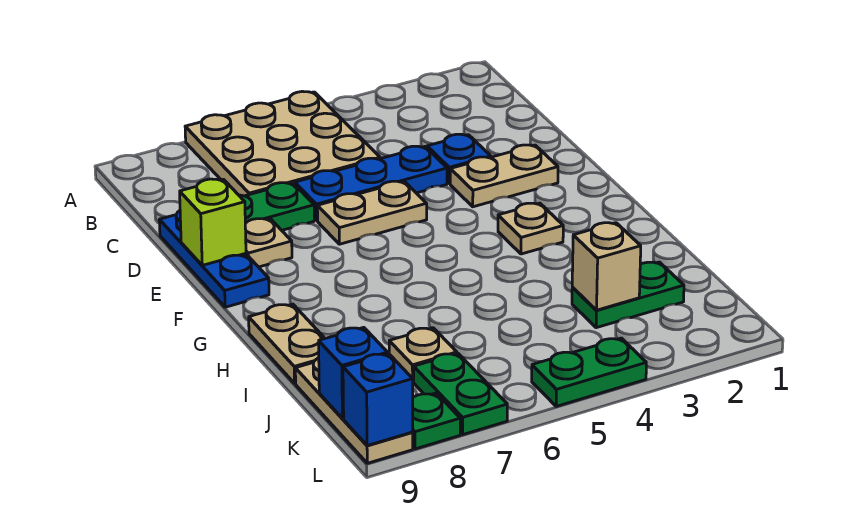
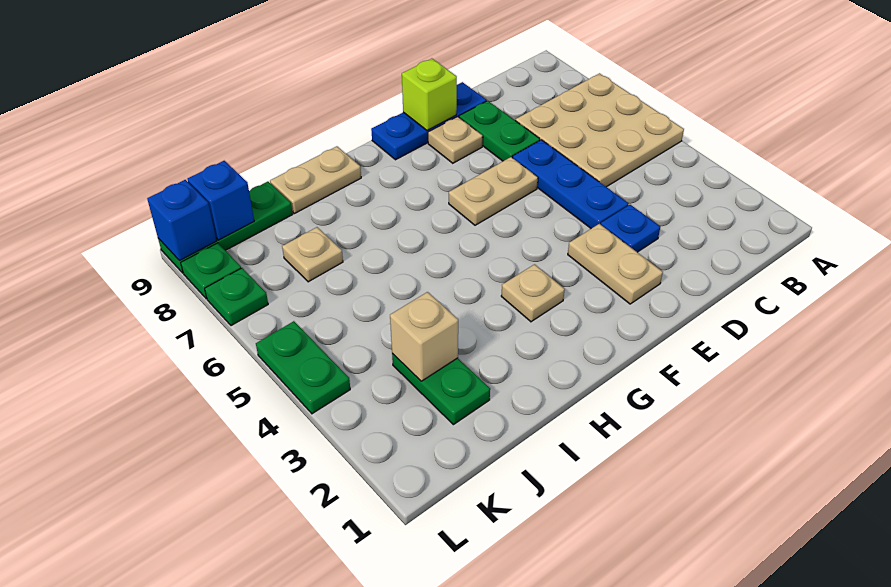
tan 1x2 plate [317,181,427,244] -> tan 1x2 plate turned to [449,157,538,225]
tan 1x3 plate [295,358,413,463] -> green 1x3 plate [158,182,293,273]
green 1x2 plate [414,353,507,434] -> green 1x1 plate [205,268,268,326]

